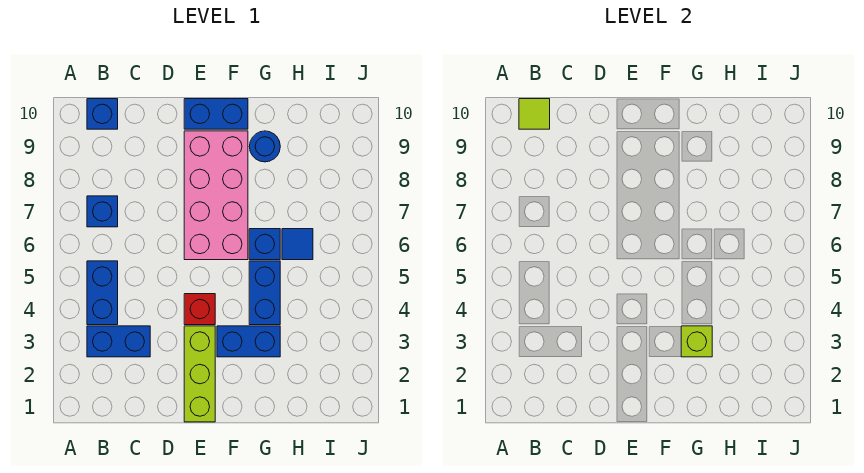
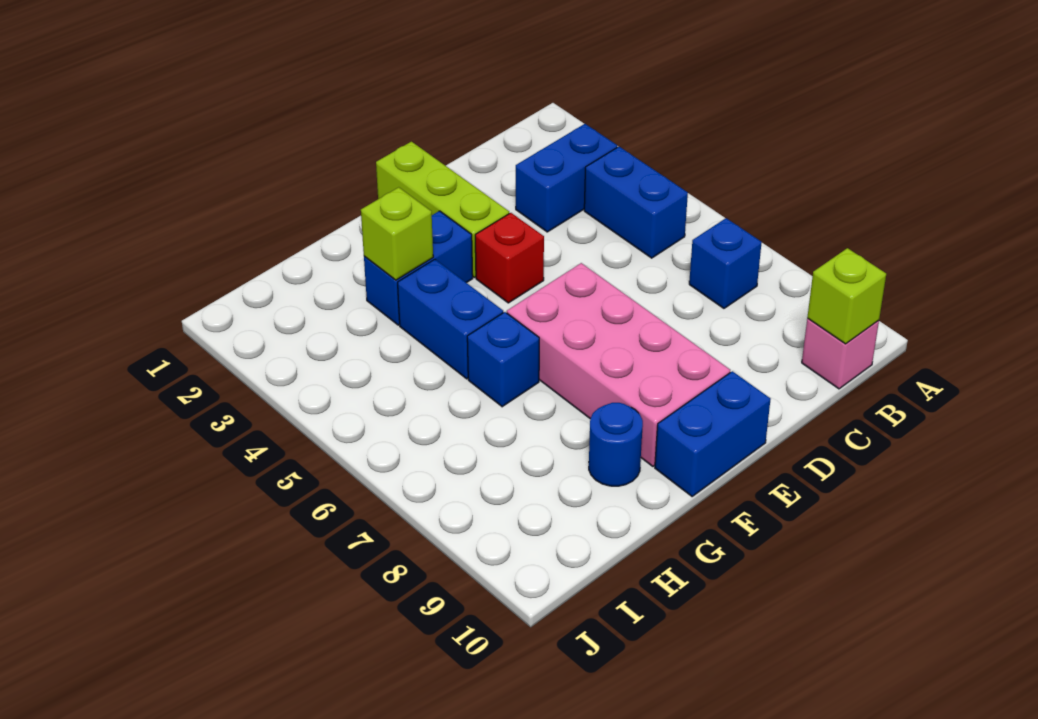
blue 1x1 brick [87,99,118,129] -> pink 1x1 brick [802,319,879,389]
lime 1x1 tile [519,99,550,129] -> lime 1x1 brick [807,248,886,344]
blue 1x1 tile [282,229,313,260] -> none

